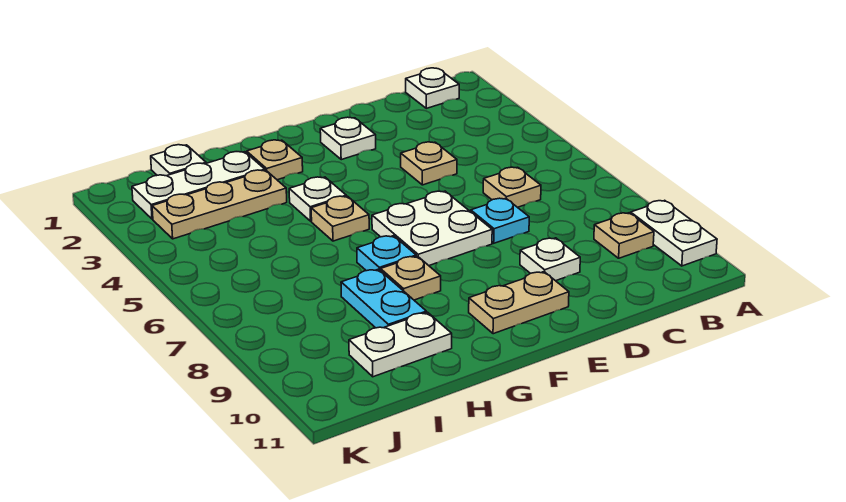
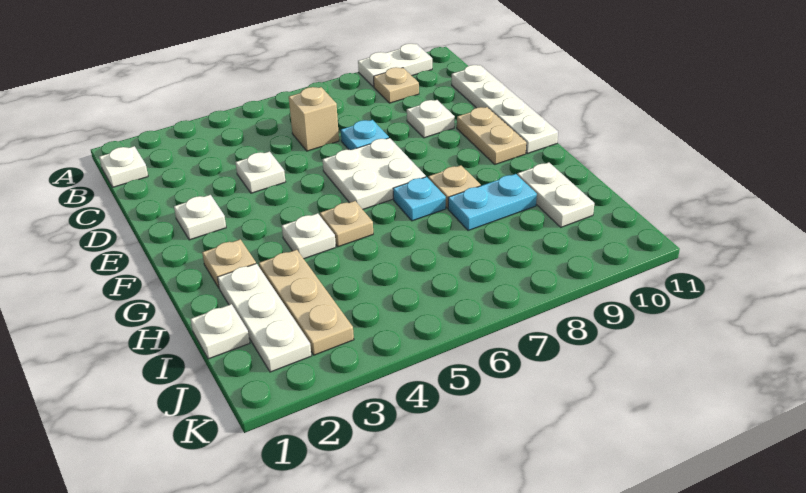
tan 1x1 plate [483,167,541,207] -> tan 1x1 brick [289,87,339,151]
none -> white 1x4 plate [452,65,558,154]
tan 1x1 plate [401,142,457,185] -> white 1x1 plate [236,152,285,193]

